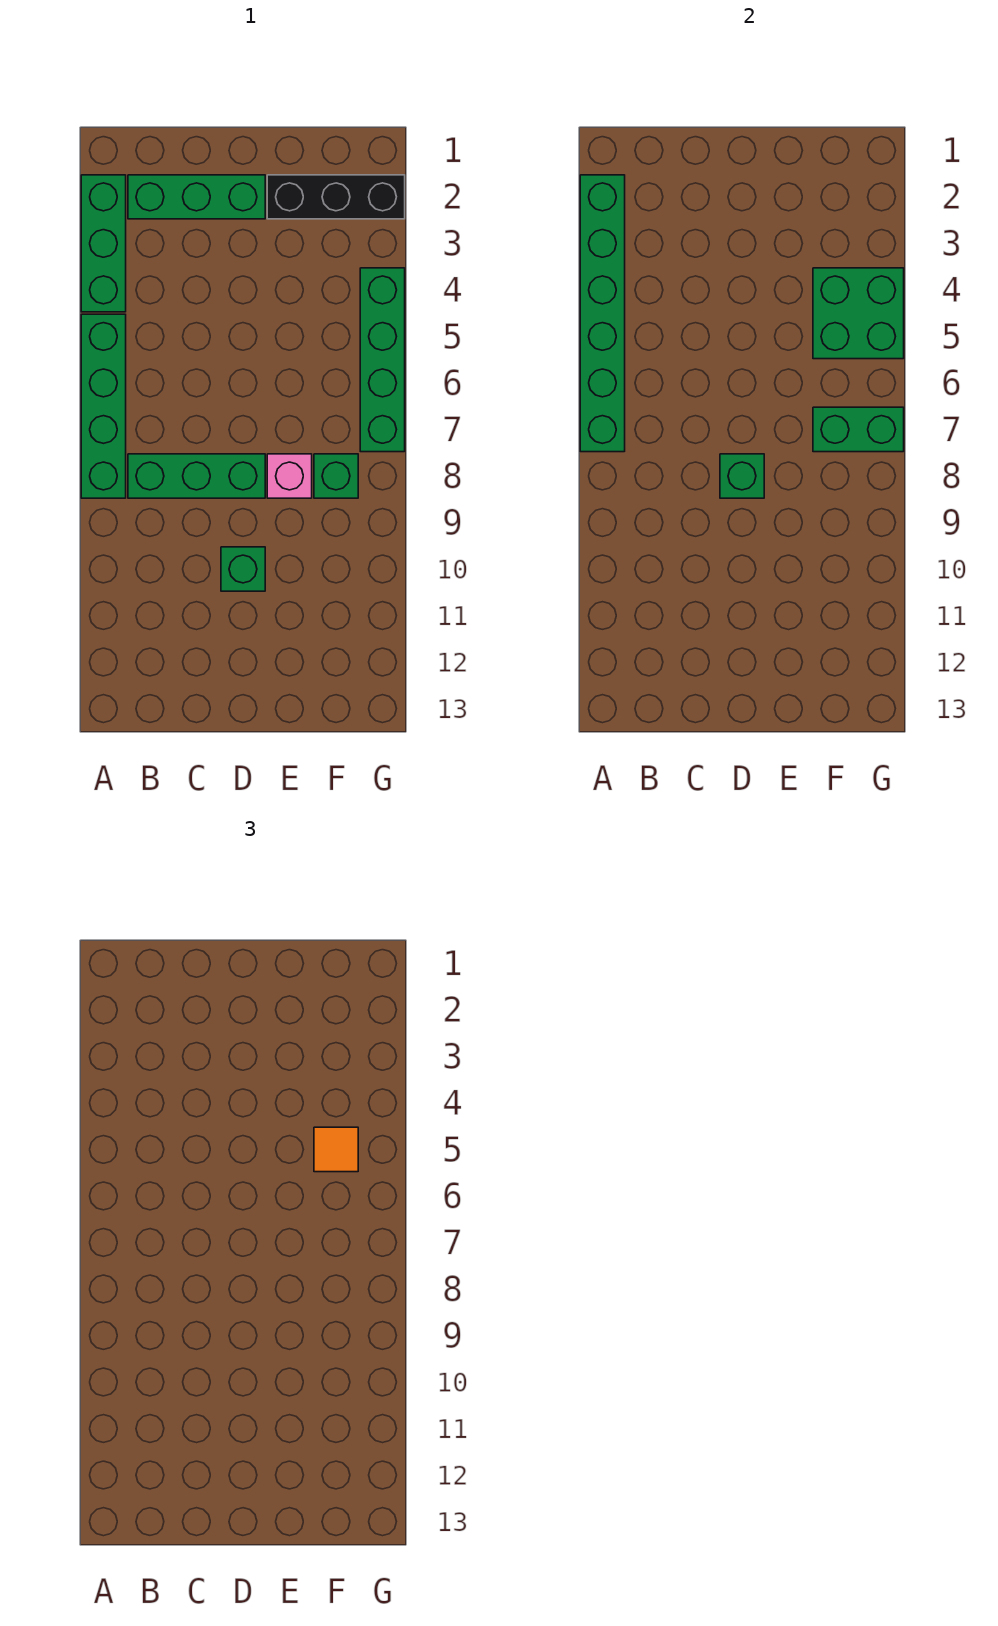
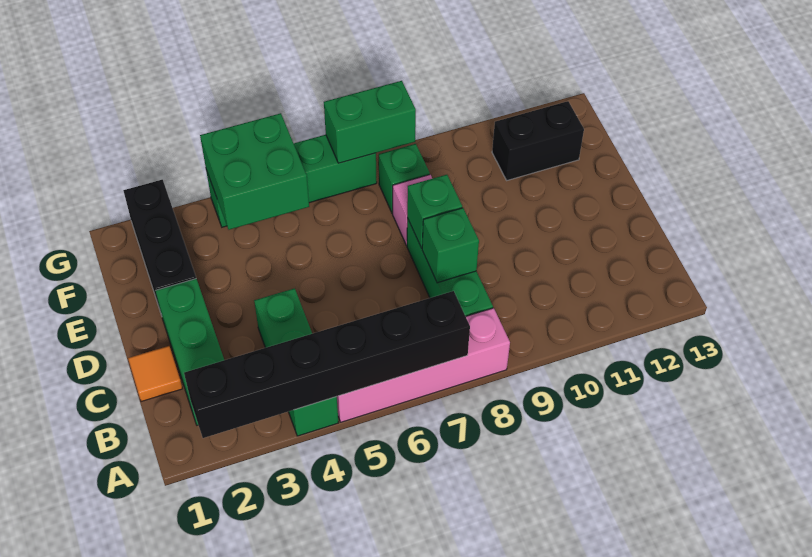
green 1x3 brick [81,175,126,312] -> green 1x3 brick turned to [254,288,338,436]
green 1x6 brick [580,175,625,452] -> black 1x6 brick [184,291,470,438]
green 1x4 brick [81,314,126,498] -> pink 1x4 brick [337,308,510,422]
green 1x1 brick [221,547,265,591] -> green 1x1 brick moved to [422,208,479,283]
orange 1x1 tile [314,1127,358,1172] -> orange 1x1 tile moved to [128,346,182,402]
green 1x2 brick [813,407,904,452] -> green 1x2 brick turned to [324,81,416,163]
none -> black 1x2 brick [492,101,584,180]

